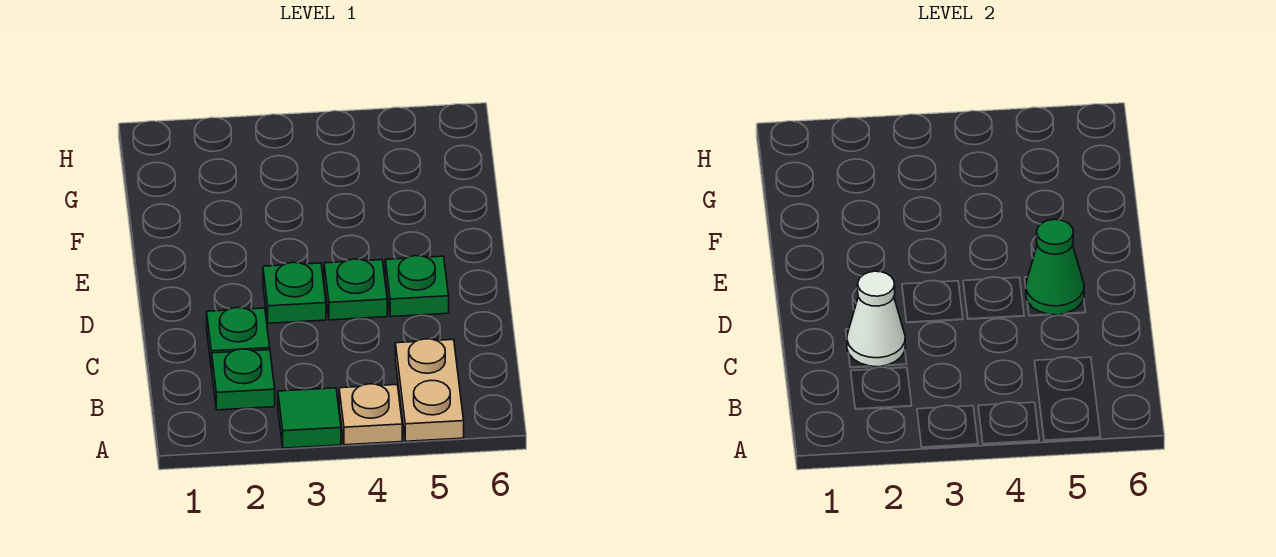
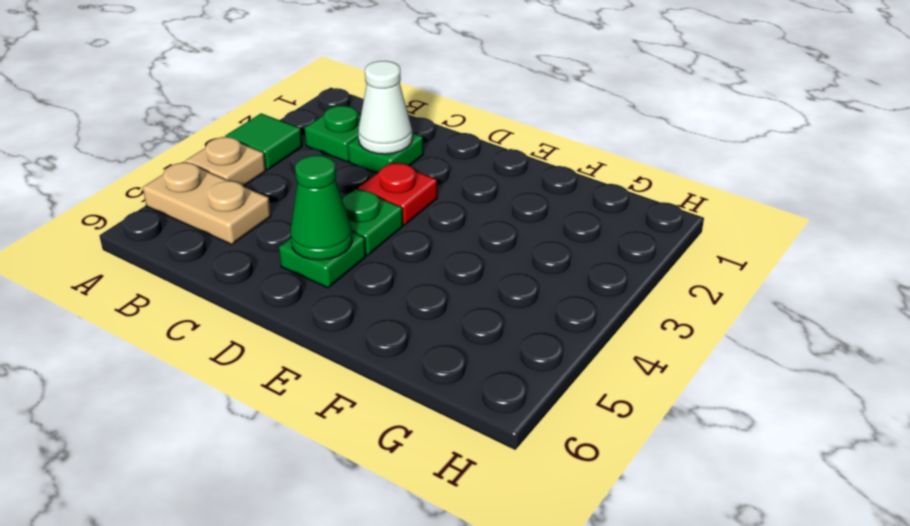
green 1x1 plate [263,262,326,323] -> red 1x1 plate [358,163,437,225]

